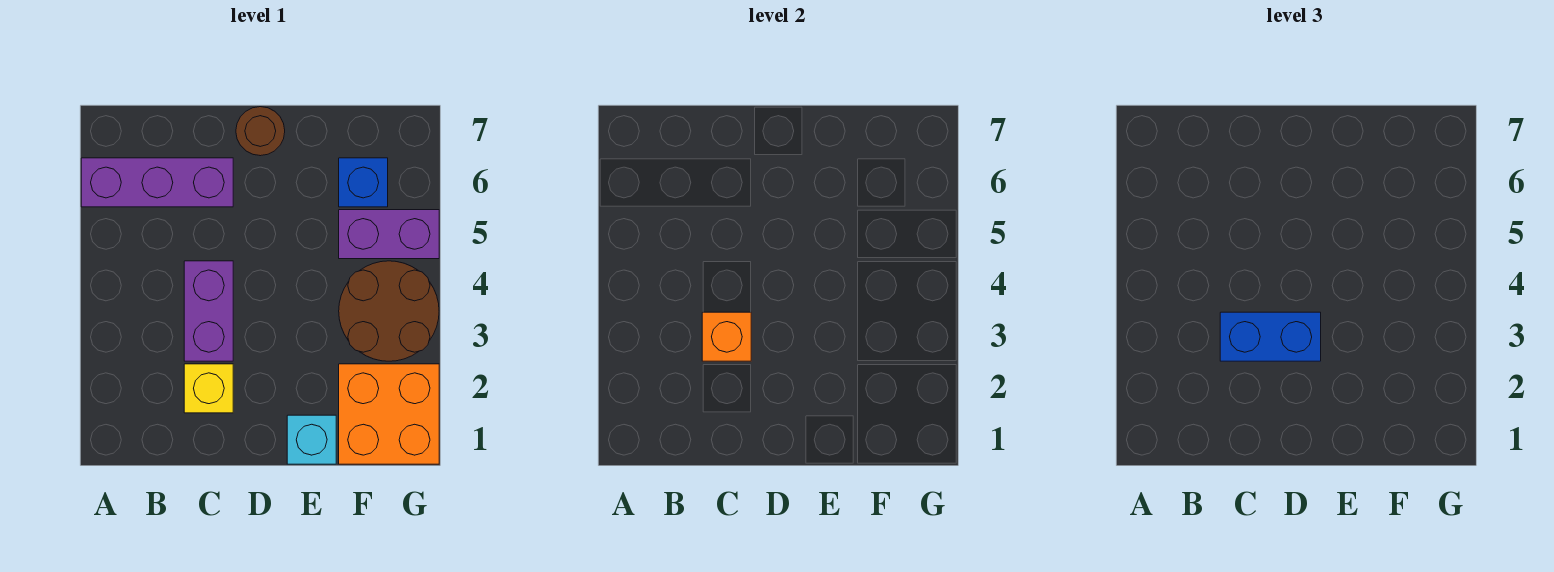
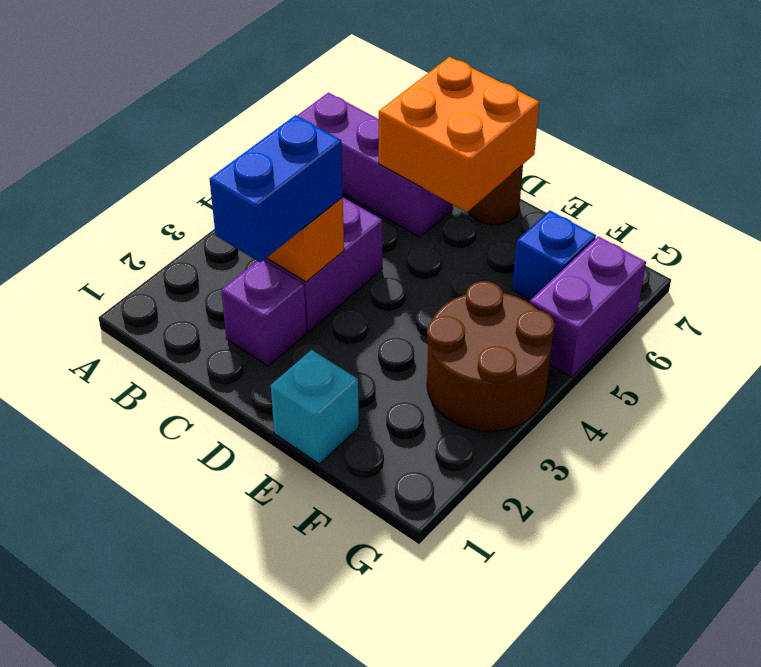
yellow 1x1 brick [184,364,233,413] -> purple 1x1 brick [221,260,306,366]
blue 1x2 brick [1220,312,1321,361] -> blue 1x2 brick turned to [210,115,343,262]
orange 2x2 brick [339,364,439,464] -> orange 2x2 brick moved to [379,57,539,212]
purple 1x2 brick [339,210,439,259] -> purple 1x2 brick turned to [530,237,646,377]

